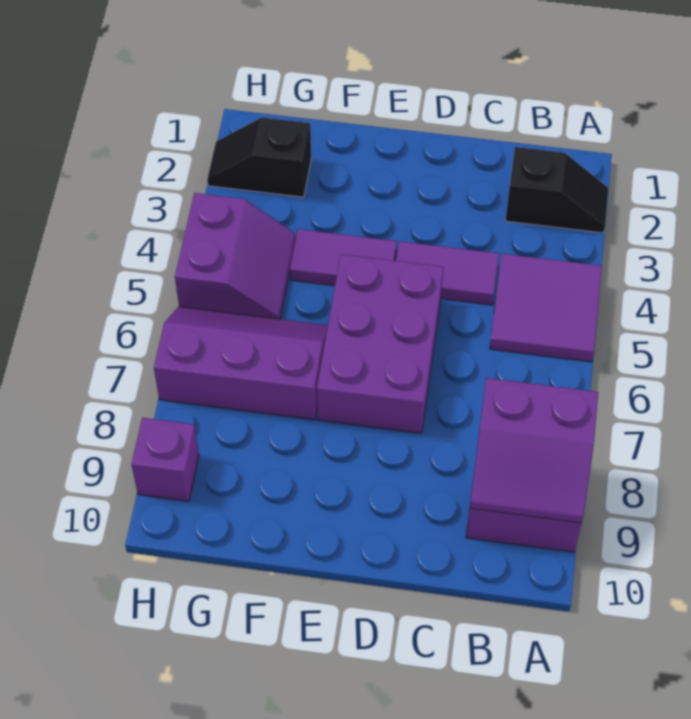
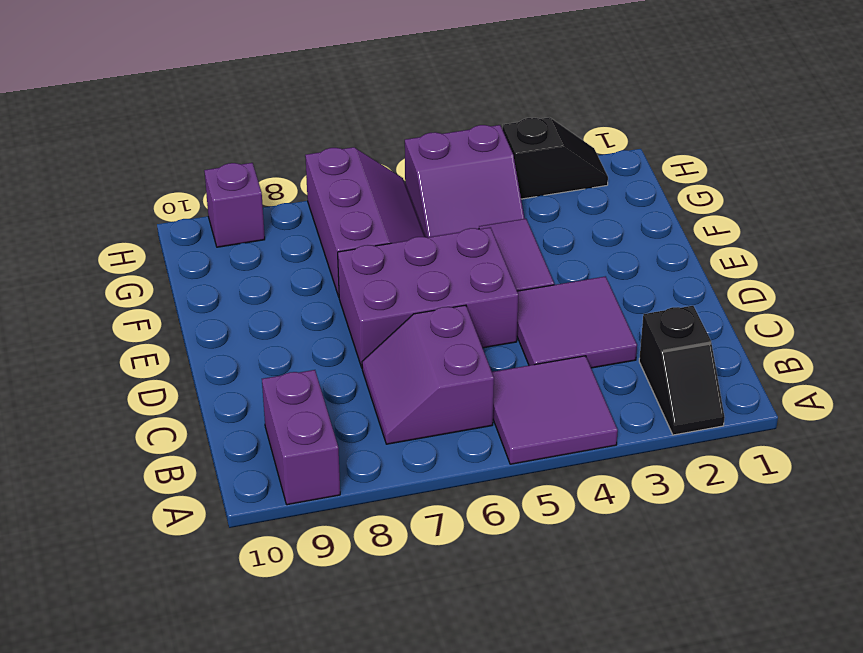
purple 2x2 slope [470,378,598,523] -> purple 2x2 slope moved to [362,305,494,444]
purple 1x2 tile [396,241,499,305] -> purple 2x2 tile [517,276,637,368]
black 1x2 slope [207,117,311,197] -> black 1x2 slope turned to [502,117,608,199]

